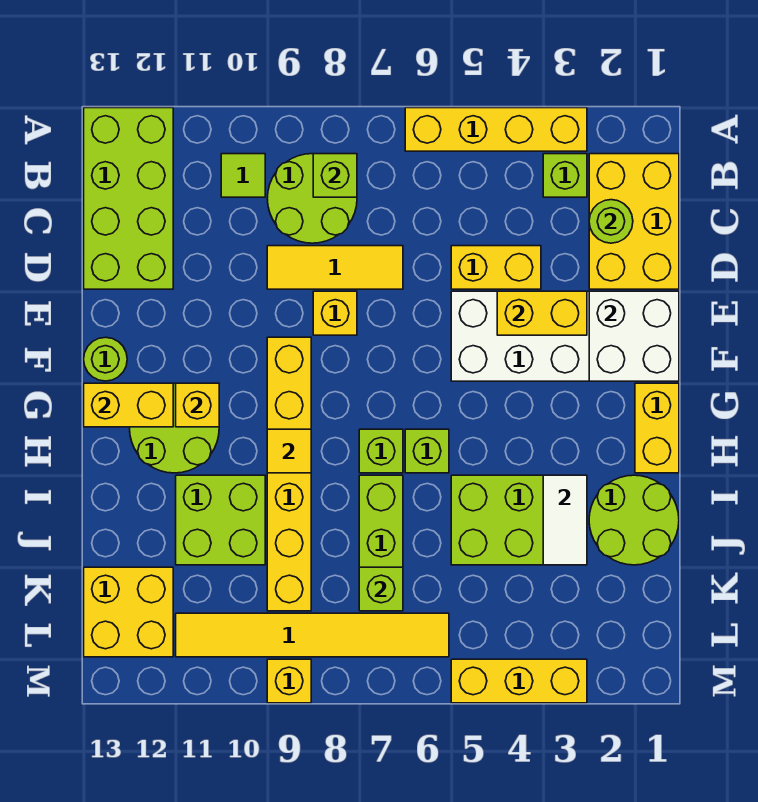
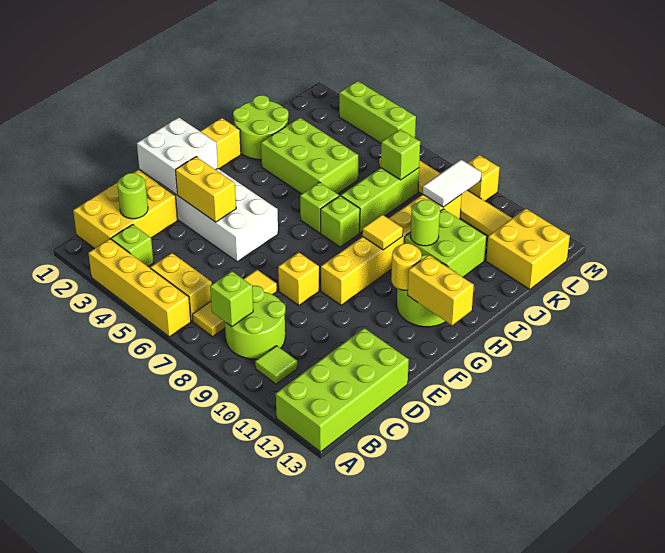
yellow 1x2 brick [451,246,541,289] -> yellow 1x2 brick moved to [150,253,212,321]
yellow 1x3 tile [267,246,403,289] -> yellow 1x3 tile turned to [192,270,277,337]
lime 1x1 round brick [84,337,127,381] -> lime 1x1 round brick moved to [410,200,440,246]
yellow 1x1 brick [176,383,219,427] -> yellow 1x1 round brick [391,243,421,290]
white 1x2 tile [543,475,587,565] -> white 1x2 tile moved to [423,160,481,207]
yellow 1x3 brick [451,659,587,703] -> lime 1x3 brick [339,81,416,143]

